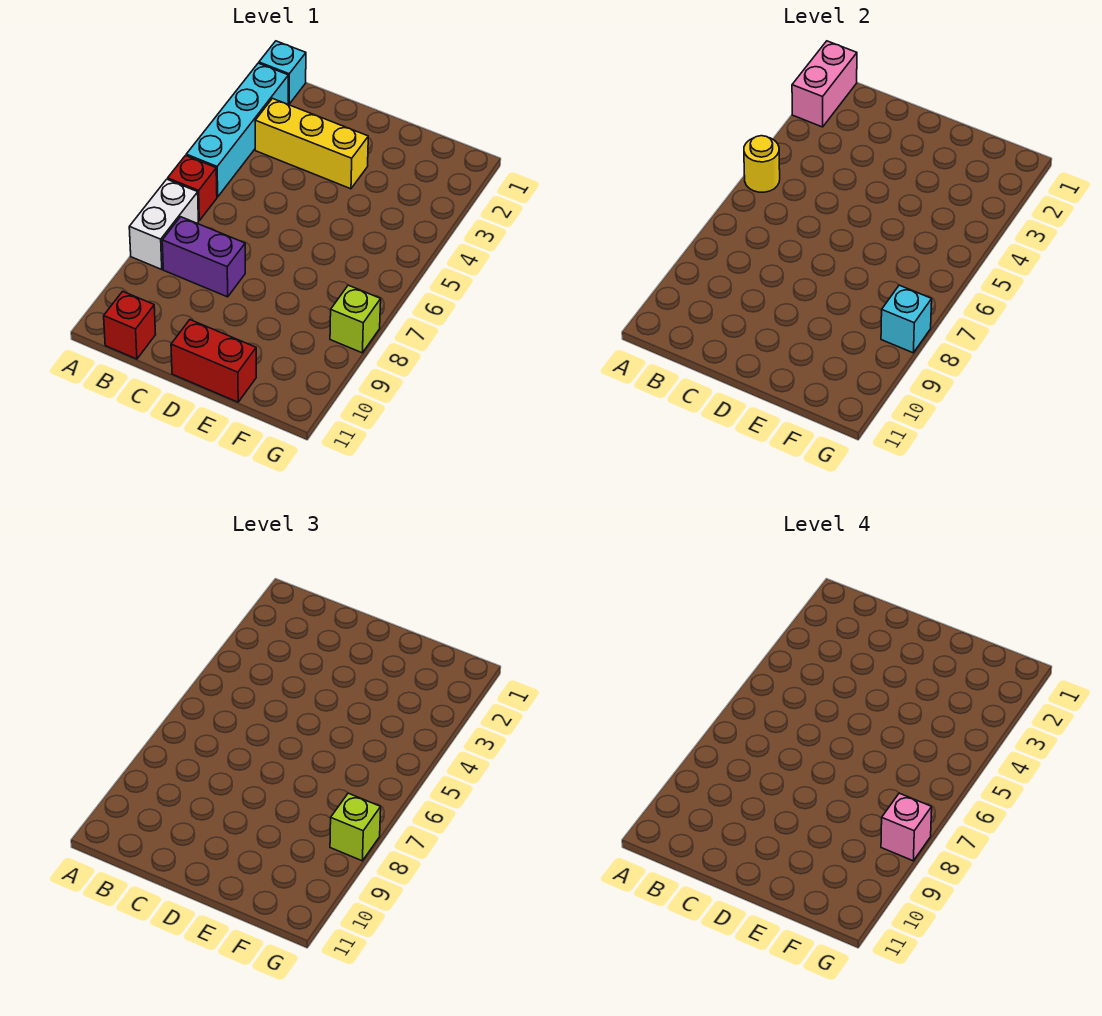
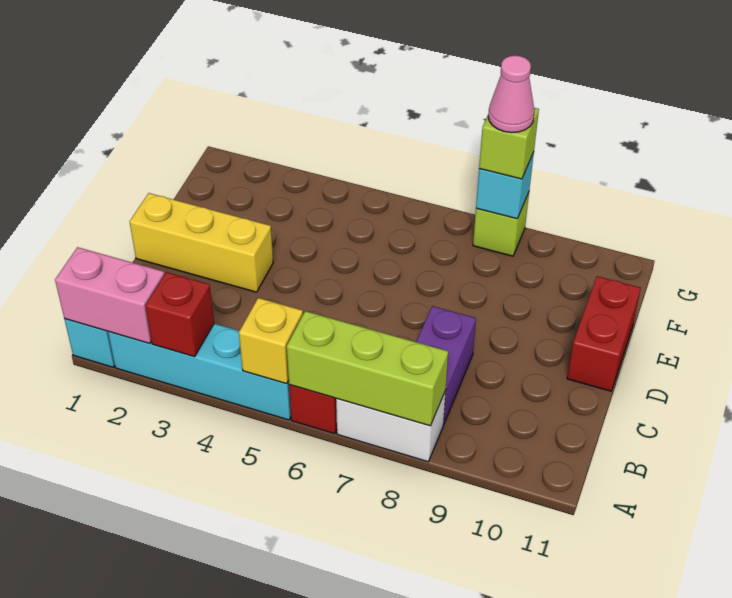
yellow 1x1 round brick [744,136,780,192] -> yellow 1x1 brick [239,298,303,384]
none -> lime 1x3 brick [287,311,448,426]
yellow 1x3 brick [255,99,368,189] -> yellow 1x3 brick turned to [130,193,273,292]
red 1x1 brick [104,291,156,359] -> red 1x1 brick moved to [146,272,214,357]
pink 1x1 brick [881,793,932,861] -> pink 1x1 cone [488,56,535,133]

